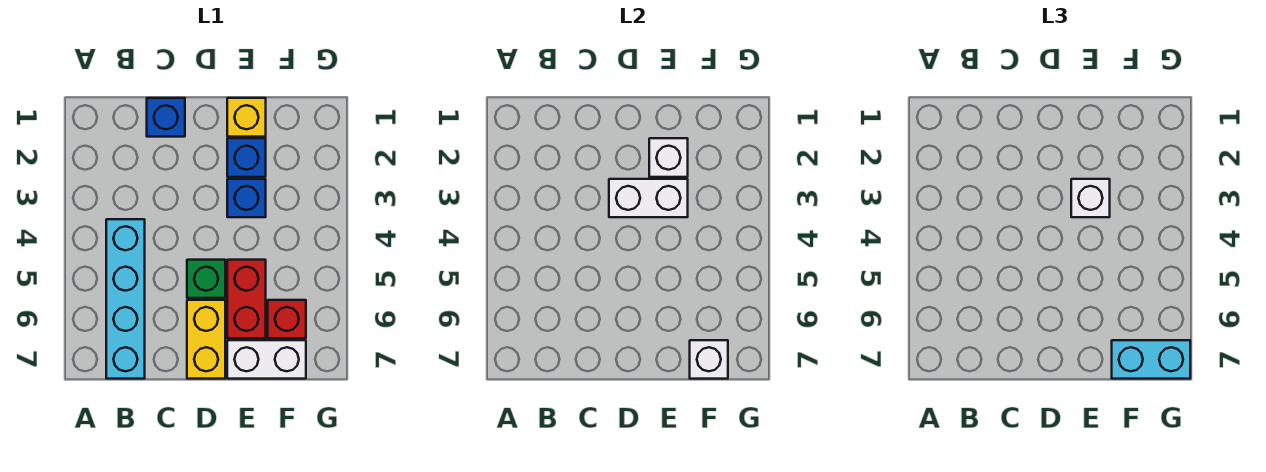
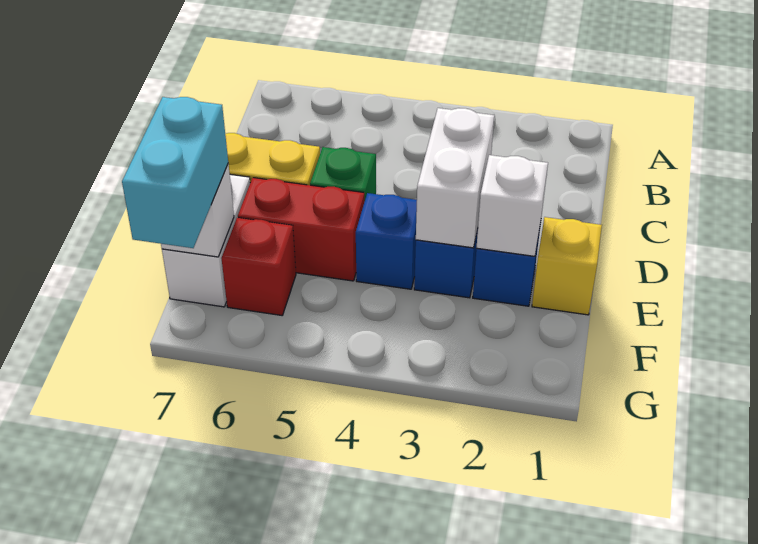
cyan 1x4 brick [106,219,145,379] -> none
blue 1x1 brick [147,98,185,137] -> blue 1x1 brick moved to [356,193,417,289]
white 1x1 brick [1071,179,1110,217] -> none

